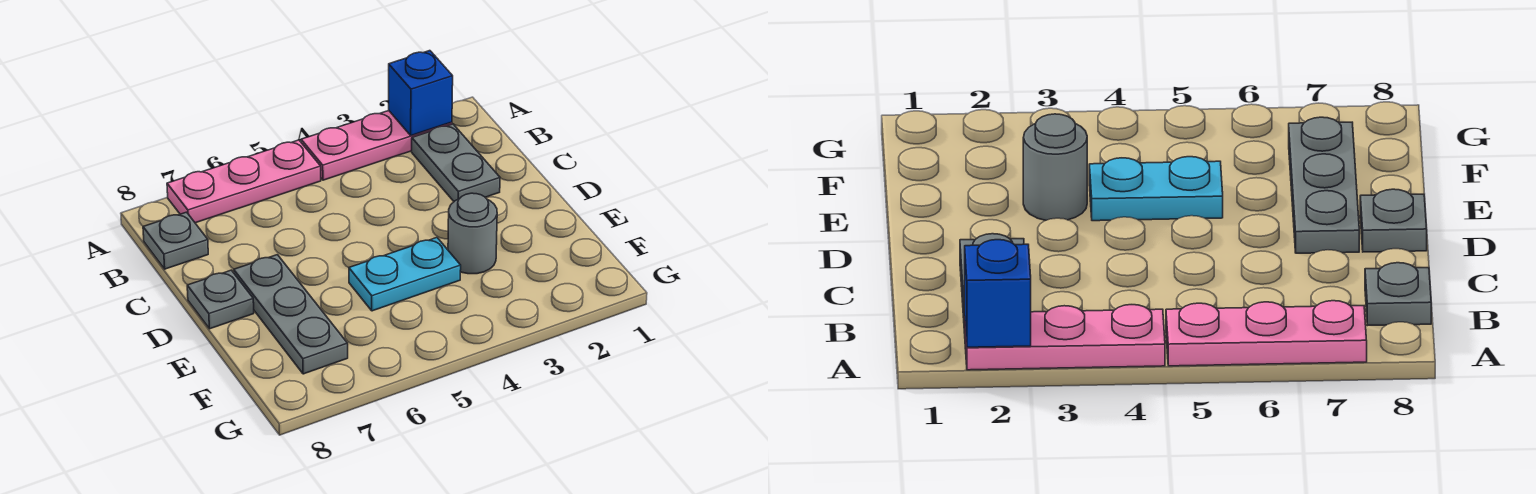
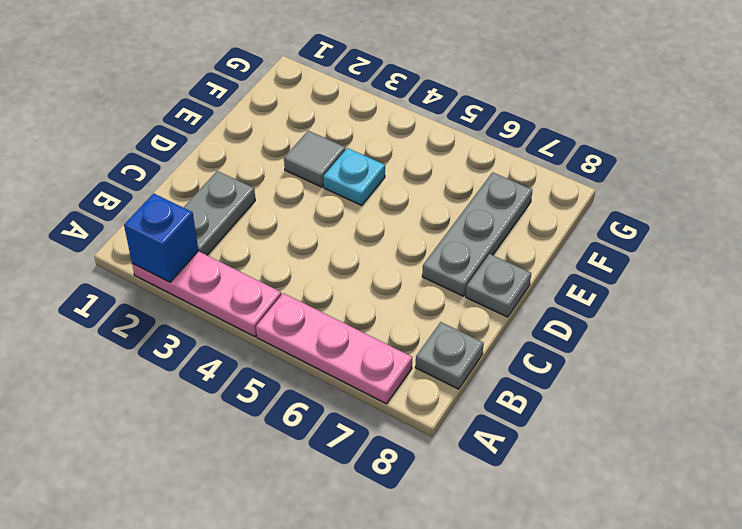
grey 1x1 round brick [448,193,497,274] -> grey 1x1 tile [284,131,345,187]
cyan 1x2 plate [349,238,461,311] -> cyan 1x1 plate [323,148,385,205]

